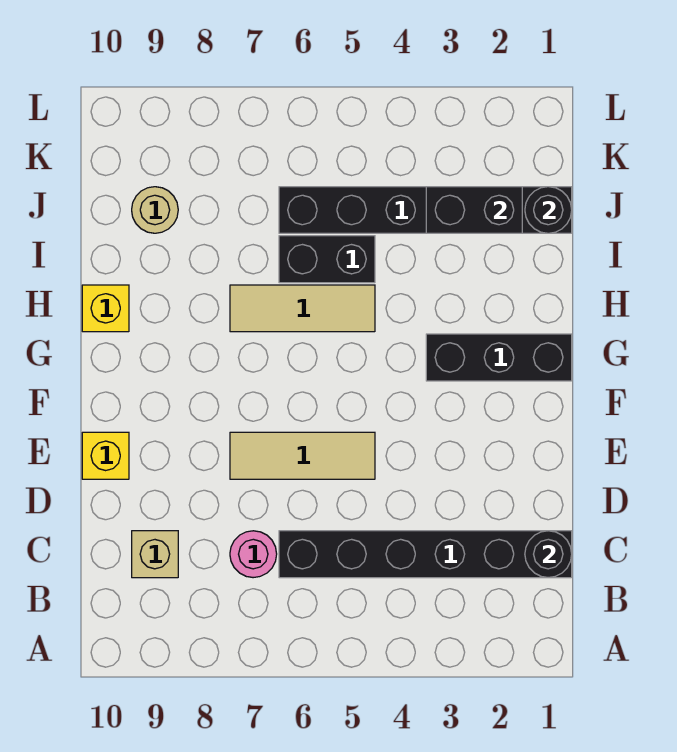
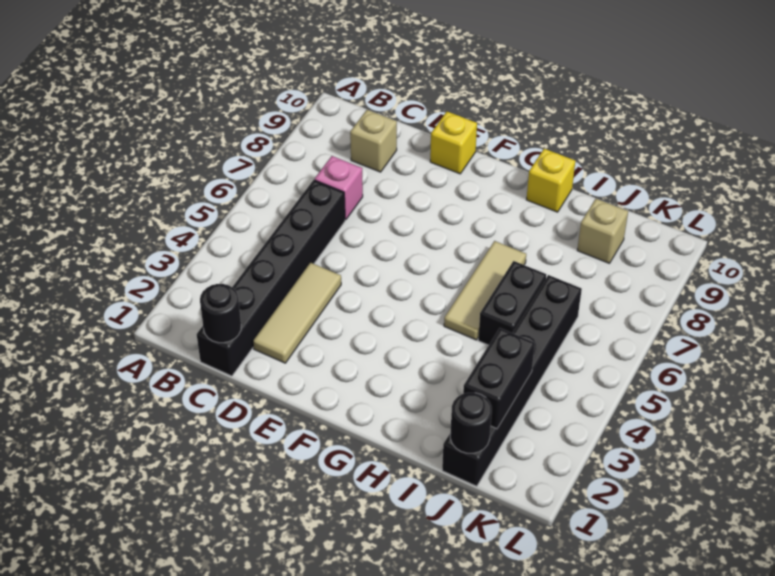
pink 1x1 round brick [230,531,277,578] -> pink 1x1 brick [315,156,363,220]
tan 1x3 tile [230,432,375,479] -> tan 1x3 tile moved to [253,263,341,363]
black 1x3 brick [426,334,572,381] -> none
tan 1x1 round brick [132,187,178,233] -> tan 1x1 brick [577,199,628,263]

